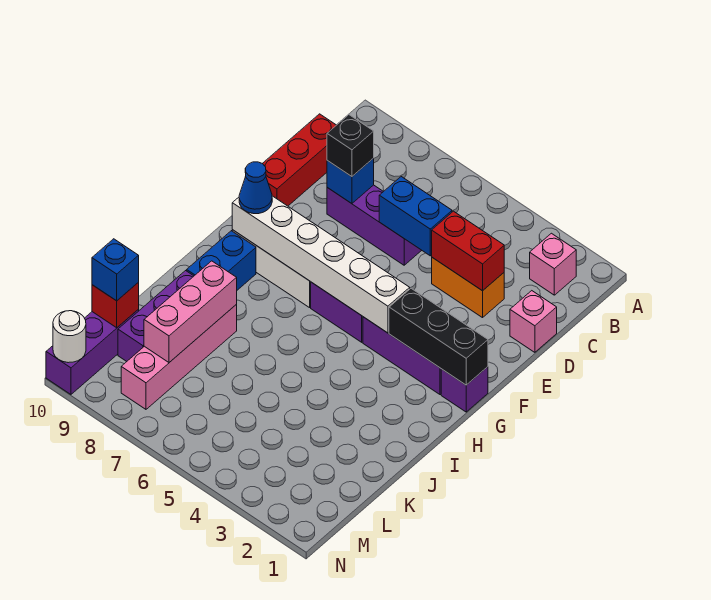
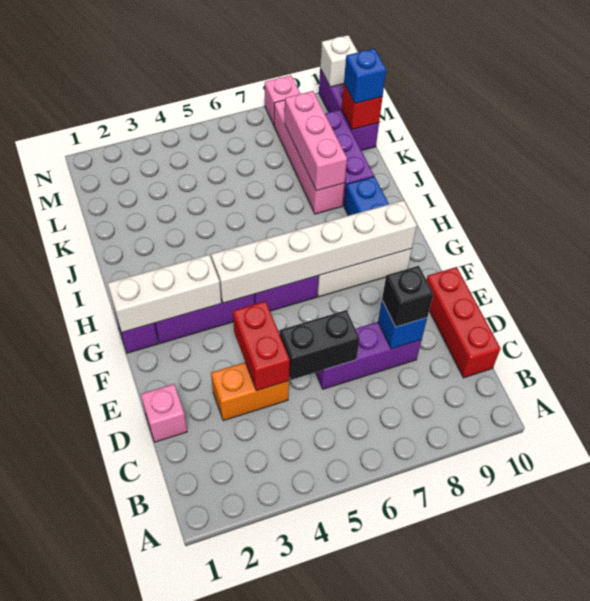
pink 1x1 brick [530,233,576,295] -> pink 1x1 brick moved to [265,75,300,125]
red 1x2 brick [432,211,504,291] -> red 1x2 brick turned to [233,301,290,391]
blue 1x2 brick [379,177,452,256] -> black 1x2 brick [280,310,360,380]
black 1x3 brick [389,289,488,385] -> white 1x3 brick [108,255,221,332]
blue 1x1 cone [239,162,272,214] -> none
white 1x1 round brick [53,311,86,363] -> white 1x1 brick [320,35,358,87]

